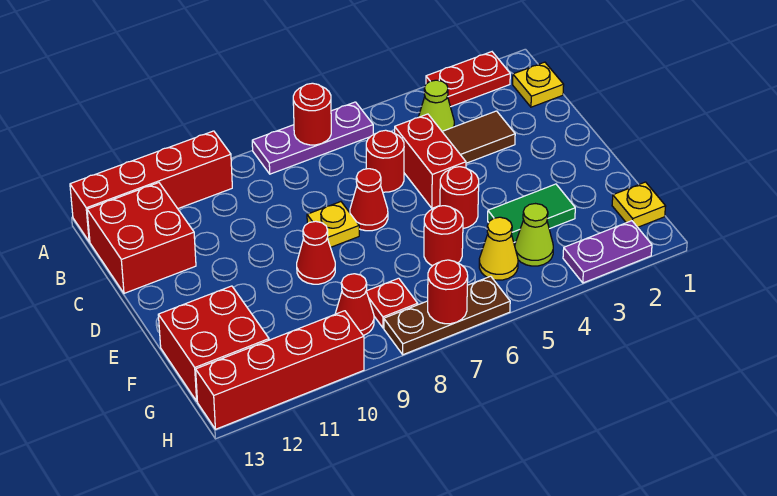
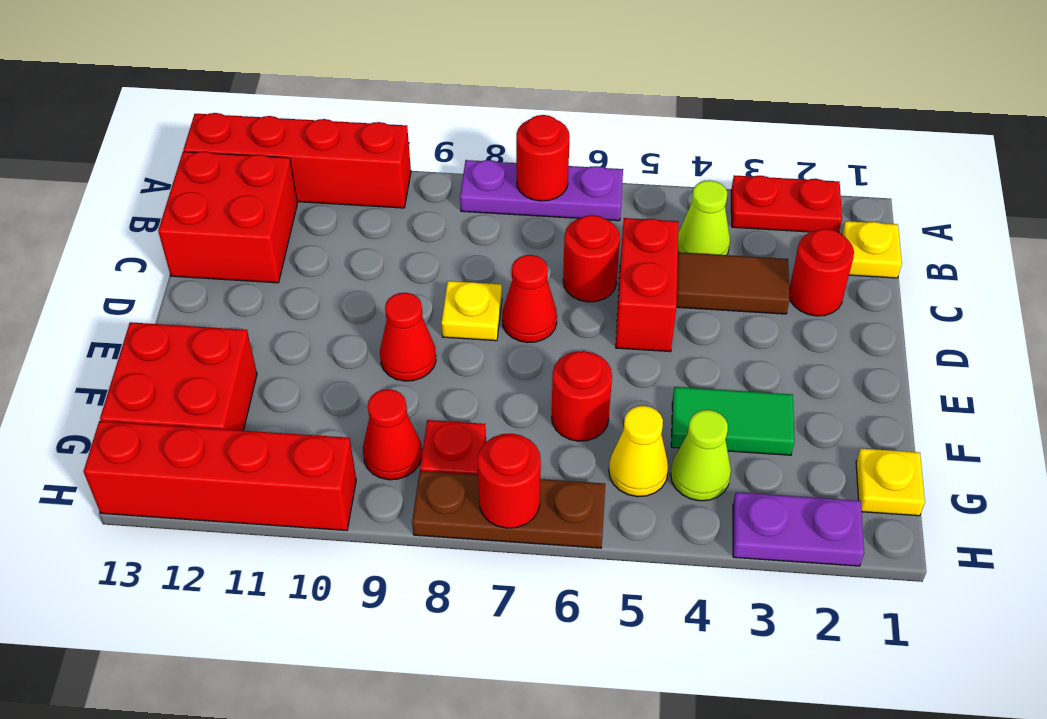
red 1x1 round brick [440,167,479,228] -> red 1x1 round brick moved to [789,229,854,316]

